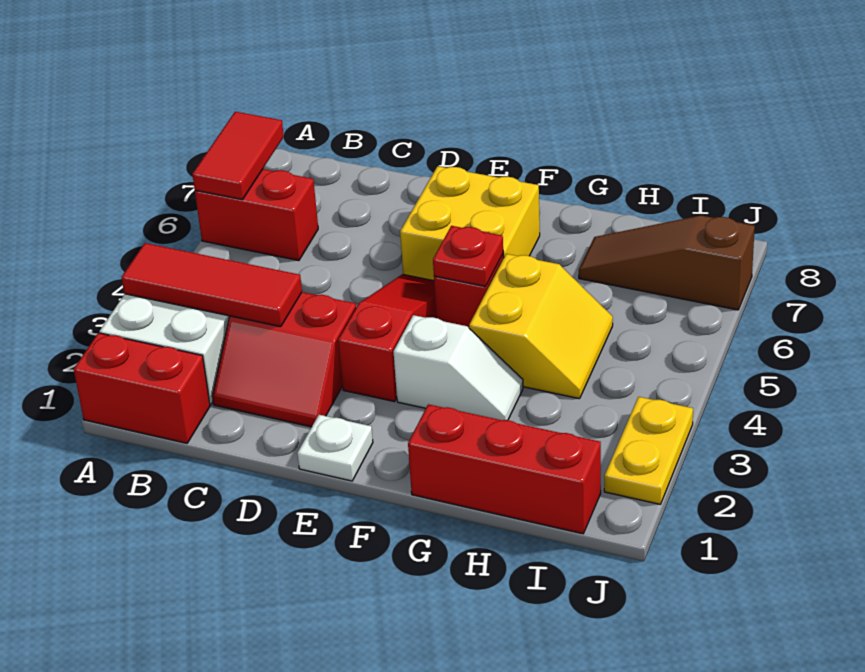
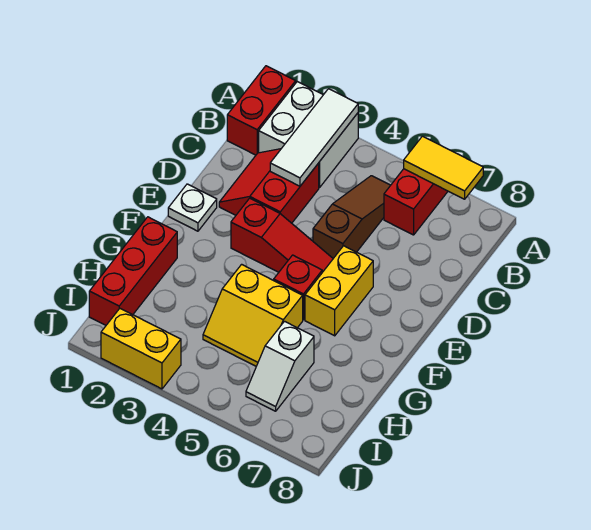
red 1x3 tile [122,243,302,327] -> white 1x3 tile [270,89,358,186]
red 1x2 tile [192,112,284,200] -> yellow 1x2 tile [404,136,483,199]
yellow 2x2 brick [400,166,540,281] -> yellow 1x2 brick [305,246,373,336]
white 1x2 slope [393,315,523,420] -> white 1x2 slope moved to [246,321,314,411]
red 1x1 plate [433,226,503,287] -> none
brown 1x3 slope [579,215,755,310] -> brown 1x3 slope moved to [313,176,391,258]
yellow 1x2 plate [604,397,693,504] -> yellow 1x2 brick [101,308,181,389]

